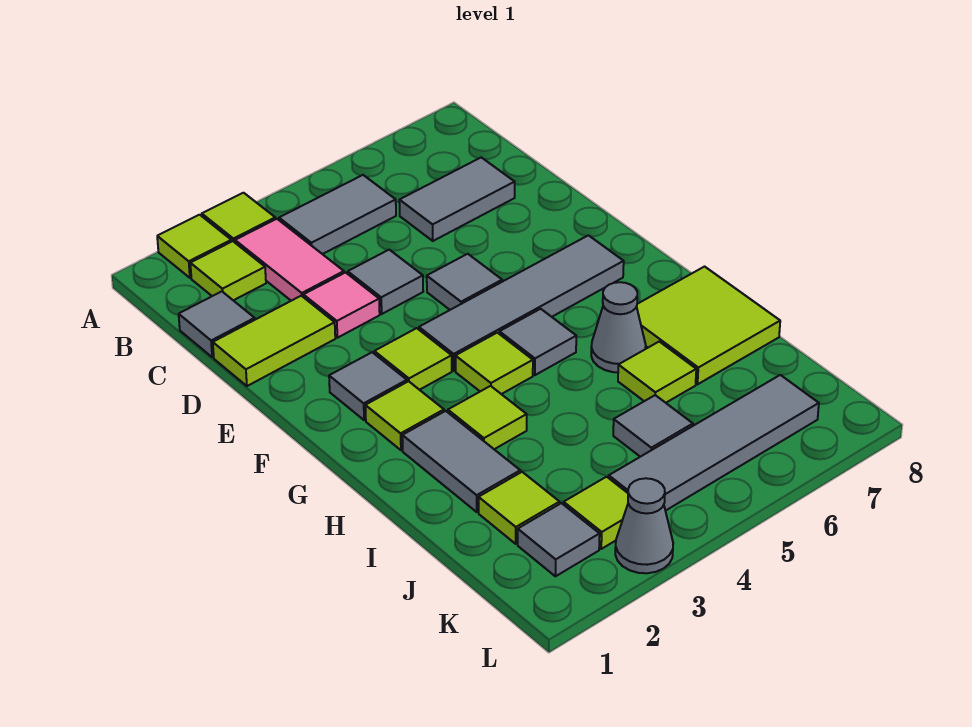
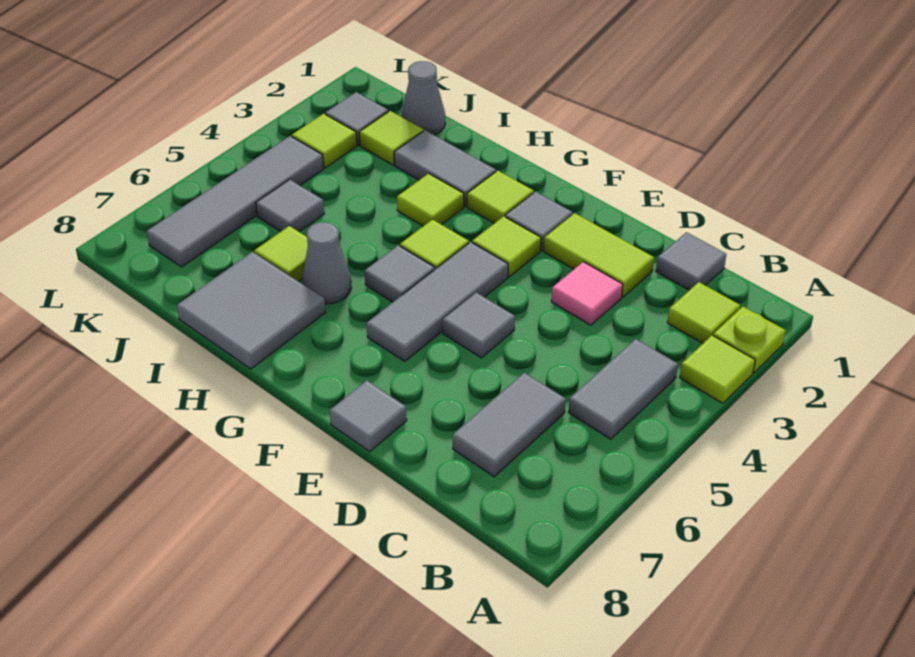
lime 1x1 tile [157,215,231,278] -> lime 1x1 plate [713,306,786,373]
pink 1x2 tile [235,219,344,301] -> none
lime 1x2 tile [213,296,335,386] -> lime 1x2 tile turned to [544,213,654,297]
grey 1x1 tile [348,250,423,314] -> grey 1x1 tile moved to [330,381,407,452]
grey 1x4 tile [419,235,624,371] -> grey 1x3 tile [367,242,508,361]
lime 2x2 tile [637,267,780,384] -> grey 2x2 tile [177,252,326,369]
grey 1x1 cone [615,478,673,573] -> grey 1x1 cone moved to [401,61,445,135]

